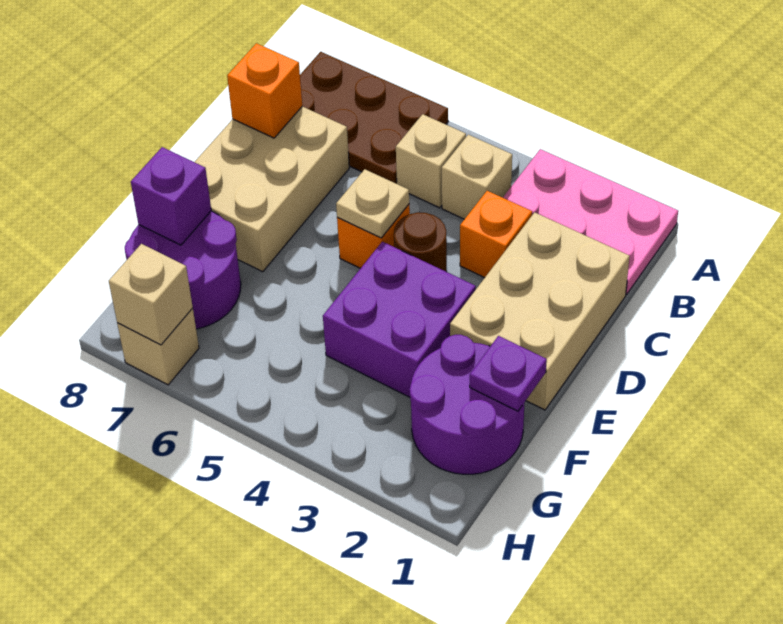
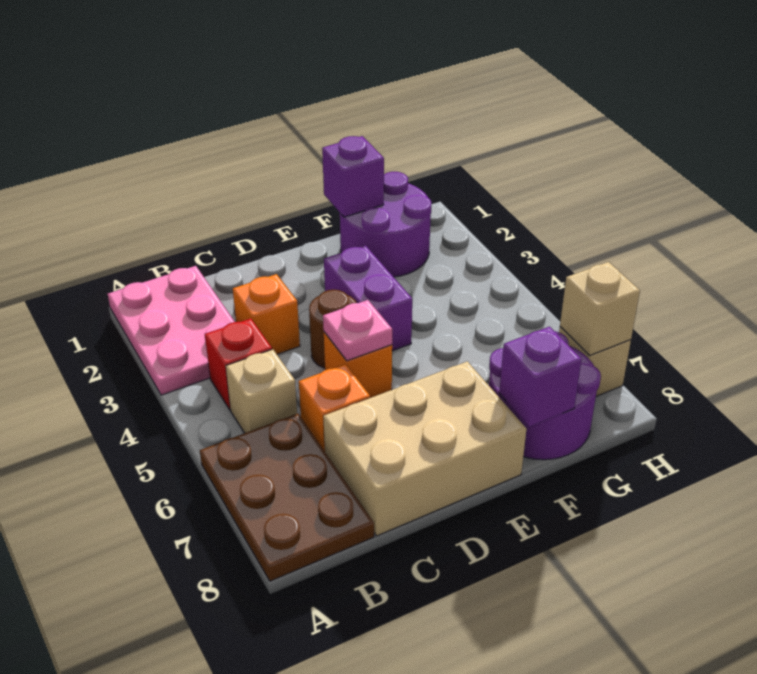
tan 1x1 brick [442,135,512,219] -> red 1x1 brick [205,318,272,410]
tan 2x3 brick [450,212,630,410] -> none
orange 1x1 brick [227,43,302,138] -> orange 1x1 brick moved to [299,364,370,451]
tan 1x1 plate [336,169,409,238] -> pink 1x1 plate [323,300,392,361]
purple 2x2 brick [323,242,476,397] -> purple 1x2 brick [324,245,412,351]
purple 1x1 plate [470,336,547,411] -> purple 1x1 brick [322,136,384,217]

